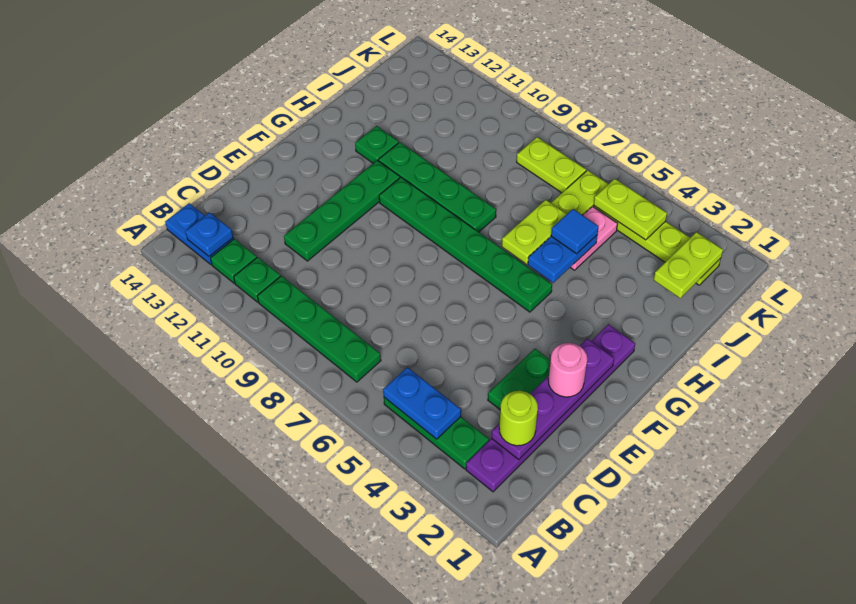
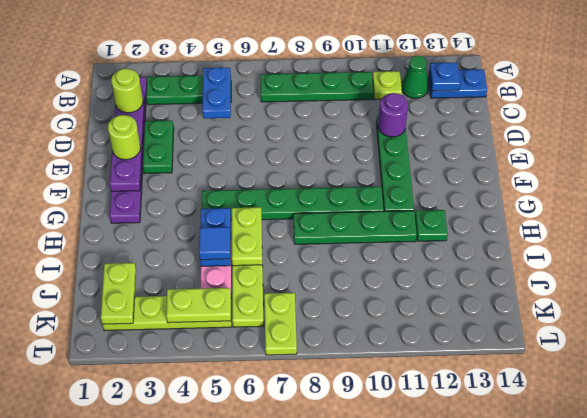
blue 1x2 plate [383,367,461,439] -> blue 1x2 plate turned to [202,68,231,118]
green 1x1 plate [234,257,280,302] -> lime 1x1 plate [373,71,402,100]
green 1x1 plate [210,239,257,283] -> green 1x1 cone [402,56,429,99]
none -> purple 1x1 round brick [378,93,408,137]
pink 1x1 round brick [548,343,587,397] -> lime 1x1 round brick [108,115,141,160]
lime 1x2 plate [517,137,586,193] -> lime 1x2 plate turned to [264,293,297,355]

